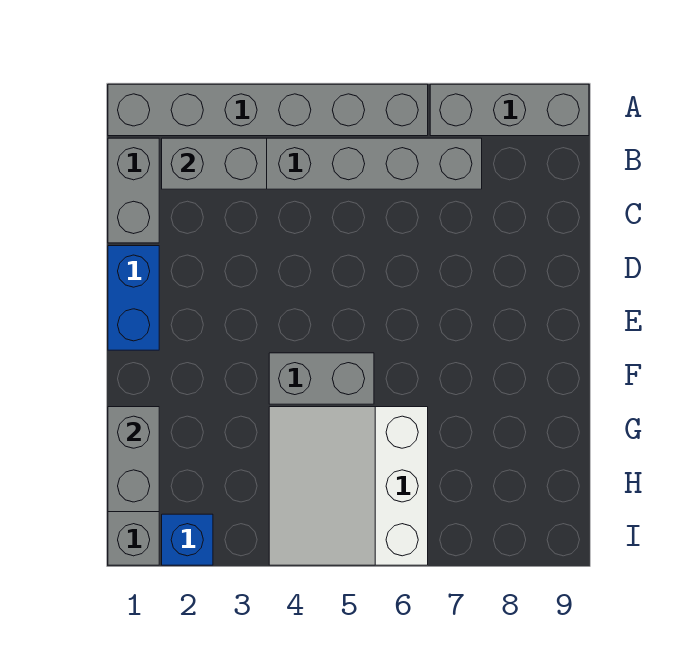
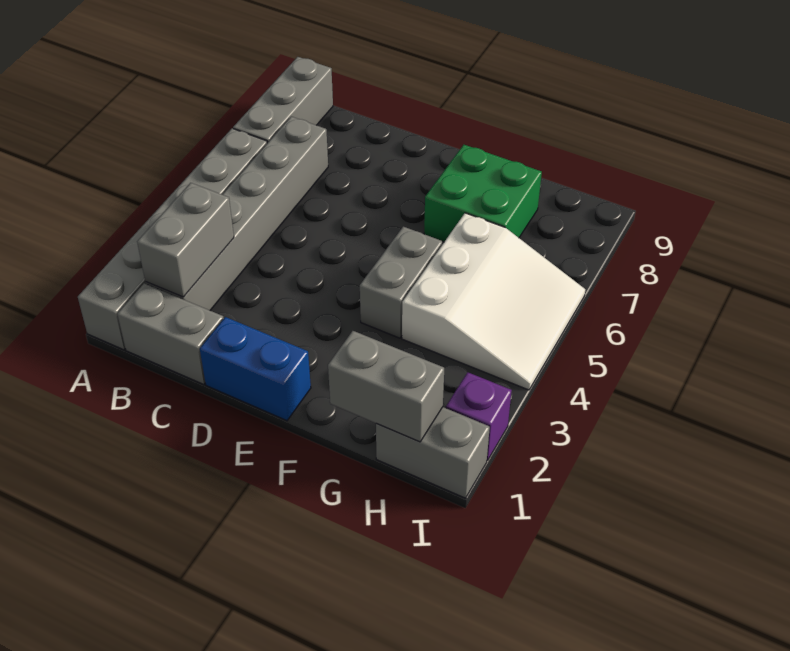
none -> green 2x2 brick [424,145,542,242]
white 3x3 slope [269,407,428,565] -> white 3x3 slope turned to [402,213,585,390]
blue 1x1 brick [162,514,213,565] -> purple 1x1 brick [446,372,512,461]

